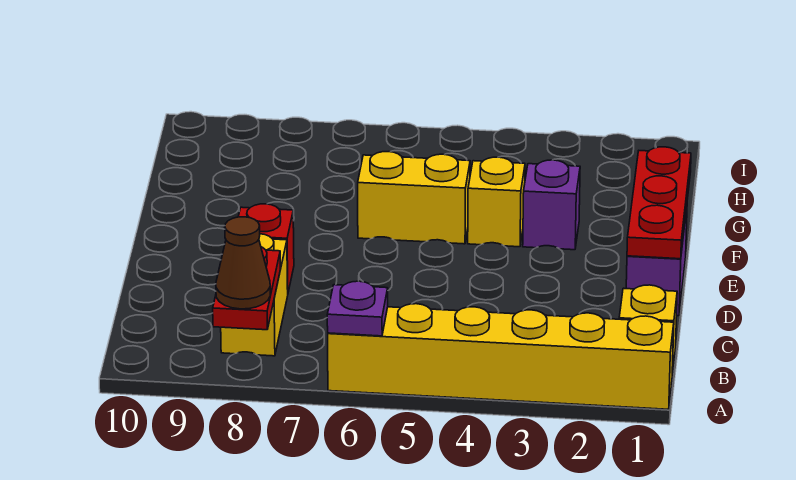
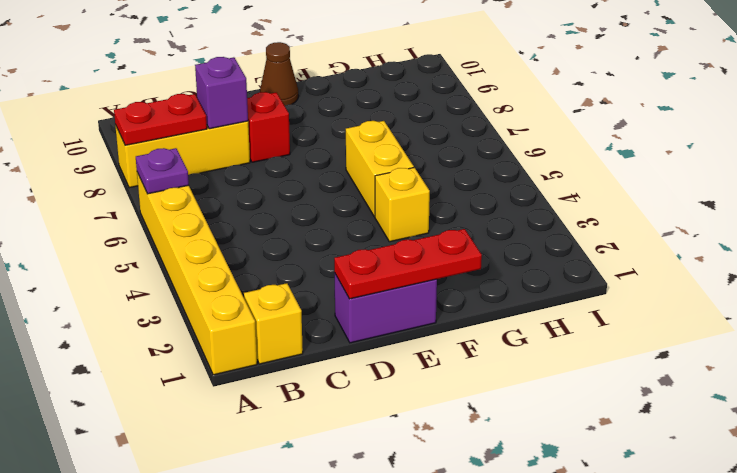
brown 1x1 cone [216,217,270,309] -> brown 1x1 cone moved to [260,42,298,106]
yellow 1x2 brick [221,234,288,356] -> yellow 1x3 brick [115,121,250,188]
purple 1x1 brick [523,160,580,250] -> purple 1x1 brick moved to [195,57,248,129]

